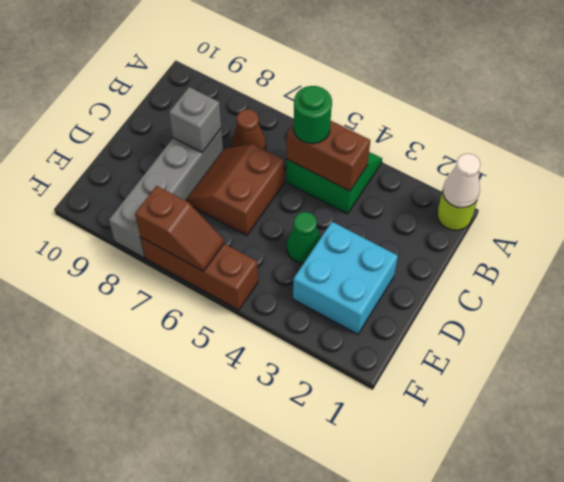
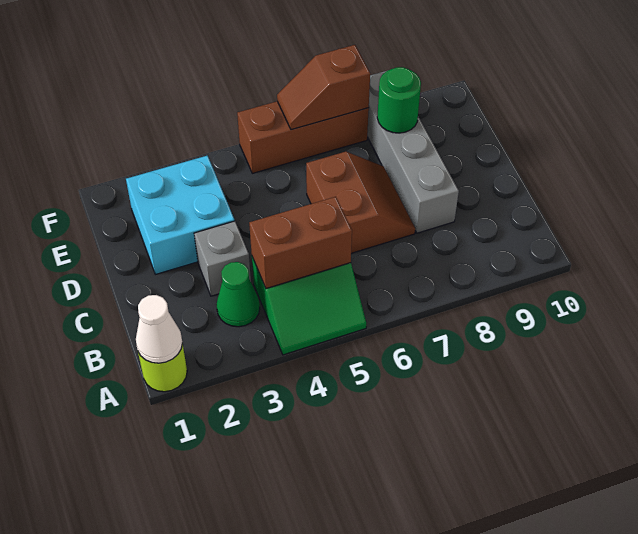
green 1x1 round brick [294,86,332,144] -> green 1x1 round brick moved to [377,67,421,133]
brown 1x1 cone [232,109,266,150] -> none
grey 1x1 brick [169,87,221,152] -> grey 1x1 brick moved to [194,221,251,296]
green 1x1 cone [287,212,320,263] -> green 1x1 cone moved to [217,262,260,327]

